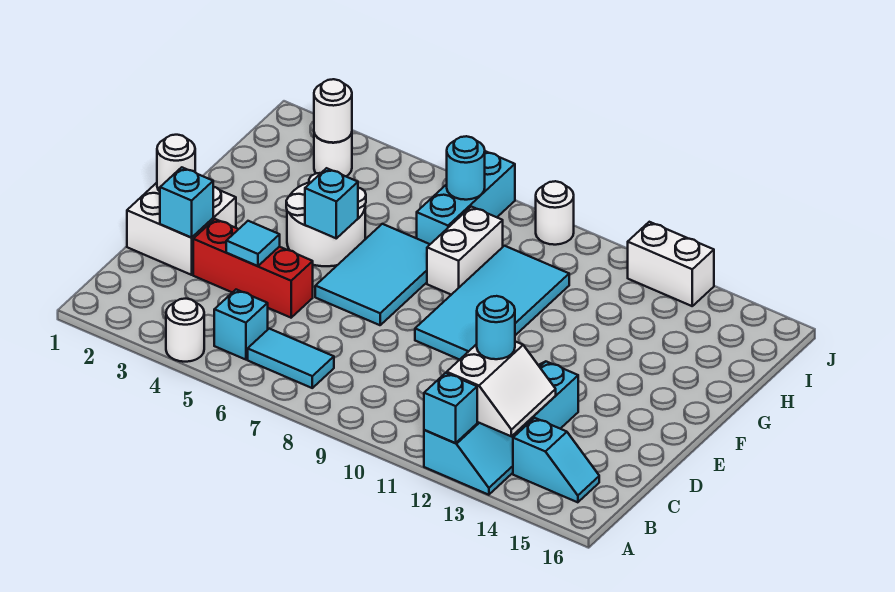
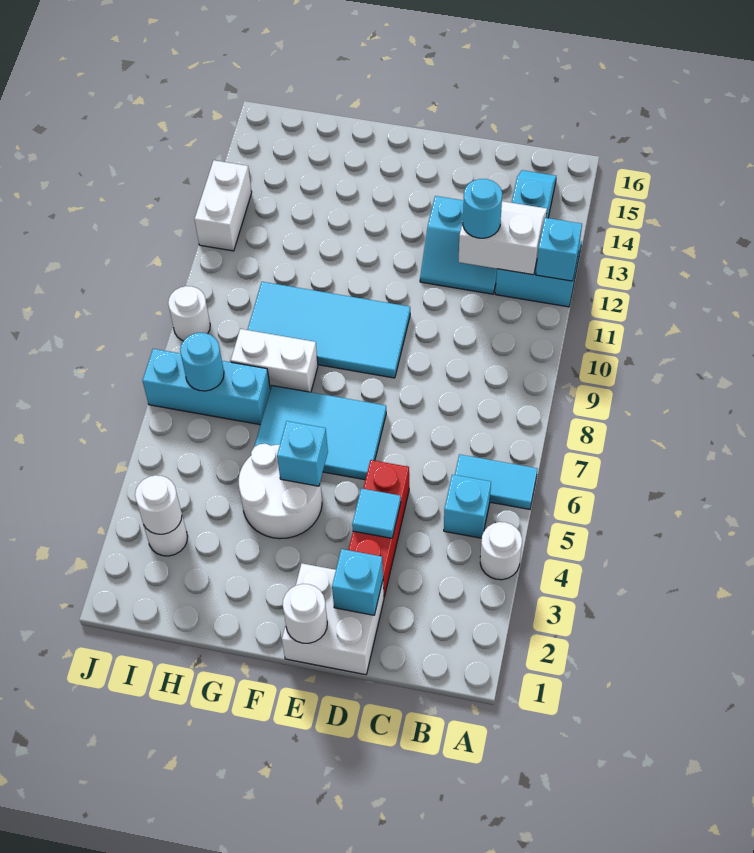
cyan 1x2 tile [248,329,334,388] -> cyan 1x2 tile turned to [455,454,537,509]

